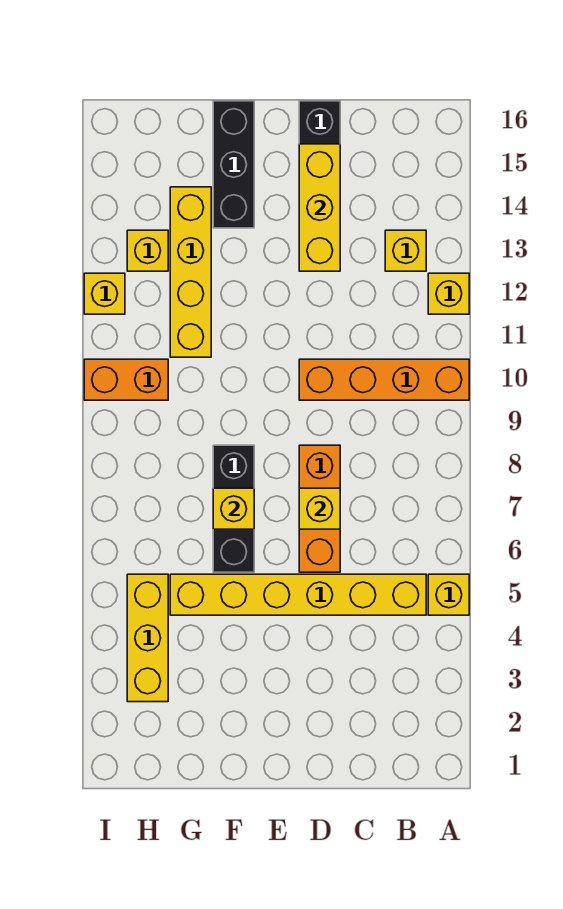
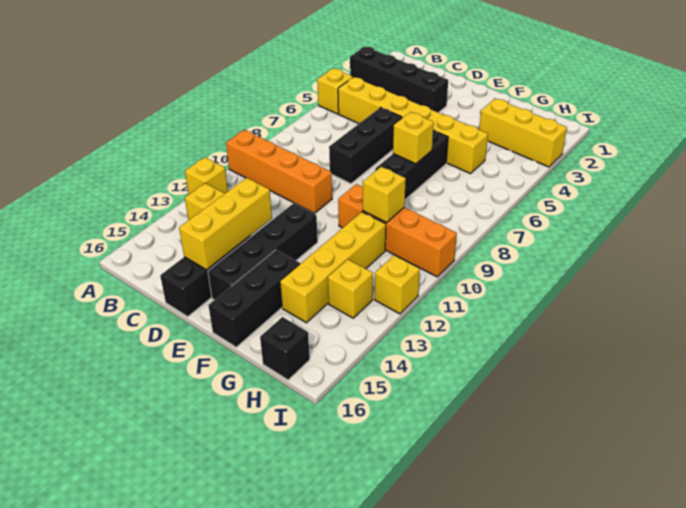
none -> black 1x4 brick [350,47,448,113]
orange 1x3 brick [299,445,340,572] -> black 1x3 brick [329,107,402,184]
yellow 1x1 brick [299,488,340,529] -> yellow 1x1 brick moved to [363,167,406,223]
none -> black 1x4 brick [208,203,318,300]
yellow 1x3 brick [127,574,168,702] -> yellow 1x3 brick turned to [479,99,567,167]
orange 1x2 brick [84,359,168,400] -> orange 1x4 brick [338,184,457,277]
none -> black 1x1 brick [260,317,310,380]

